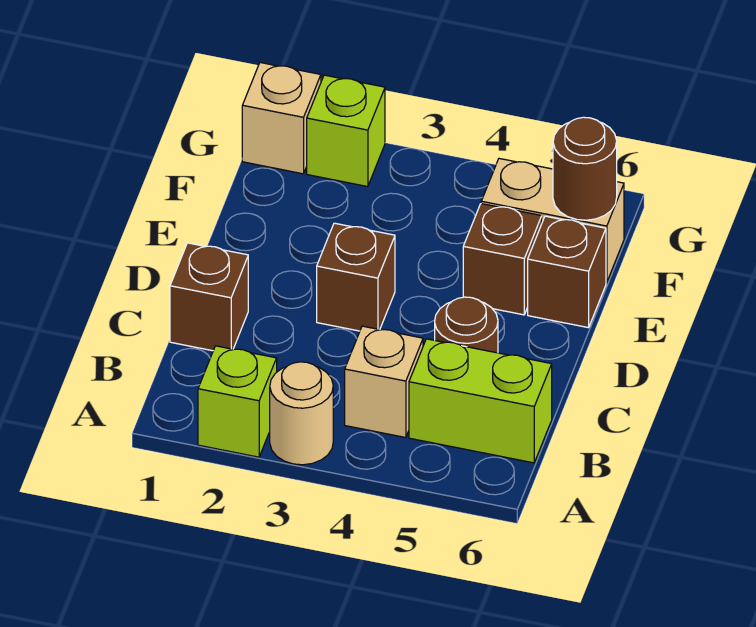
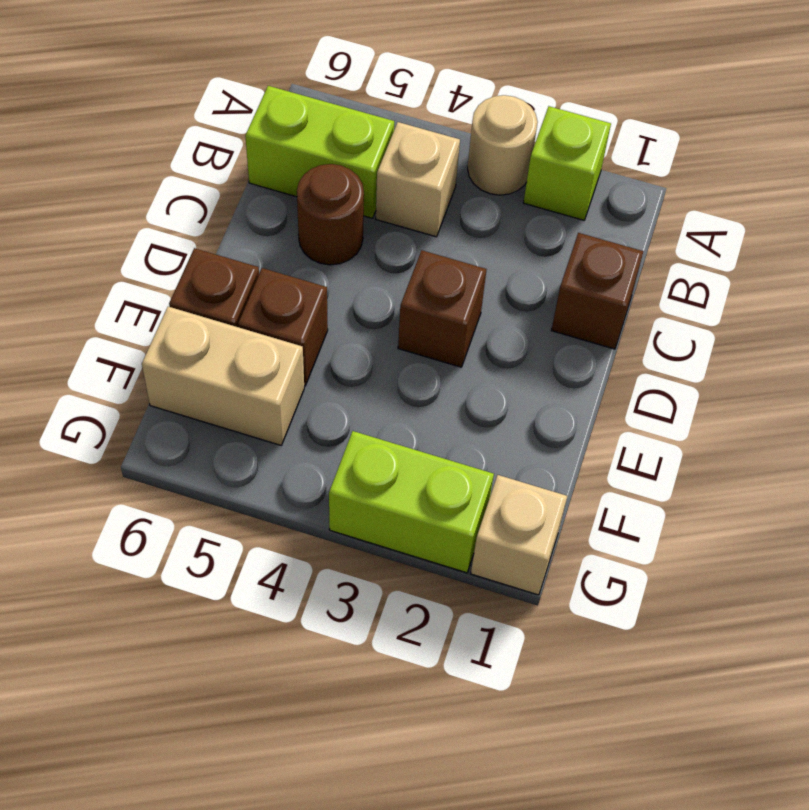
brown 1x1 round brick [553,117,617,220] -> none
lime 1x1 brick [307,75,385,187] -> lime 1x2 brick [329,431,494,573]

